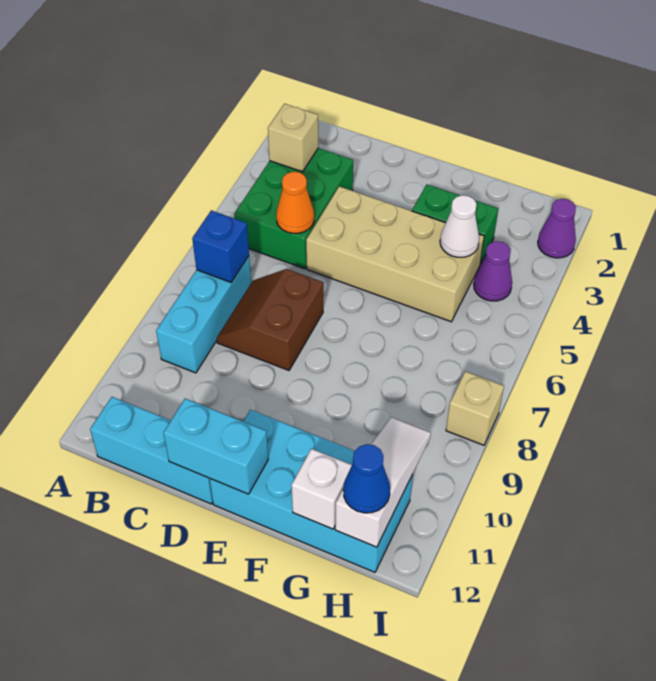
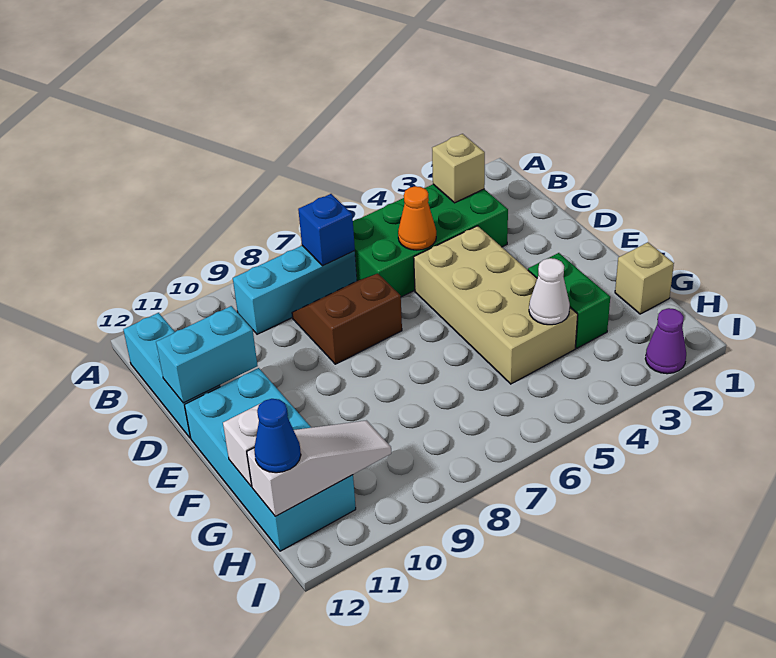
green 2x3 brick [234,148,353,269] -> green 2x4 brick [353,184,508,297]
cyan 1x2 brick [164,399,268,494] -> cyan 1x2 brick turned to [156,306,258,403]
purple 1x1 cone [474,241,512,301] -> none
tan 1x1 brick [446,371,504,445] -> tan 1x1 brick moved to [615,242,674,314]

